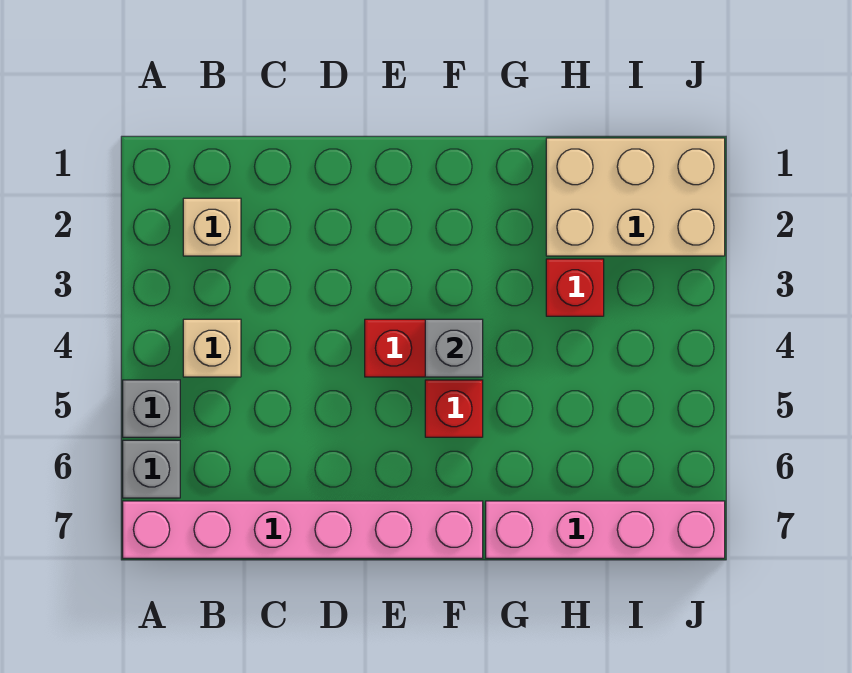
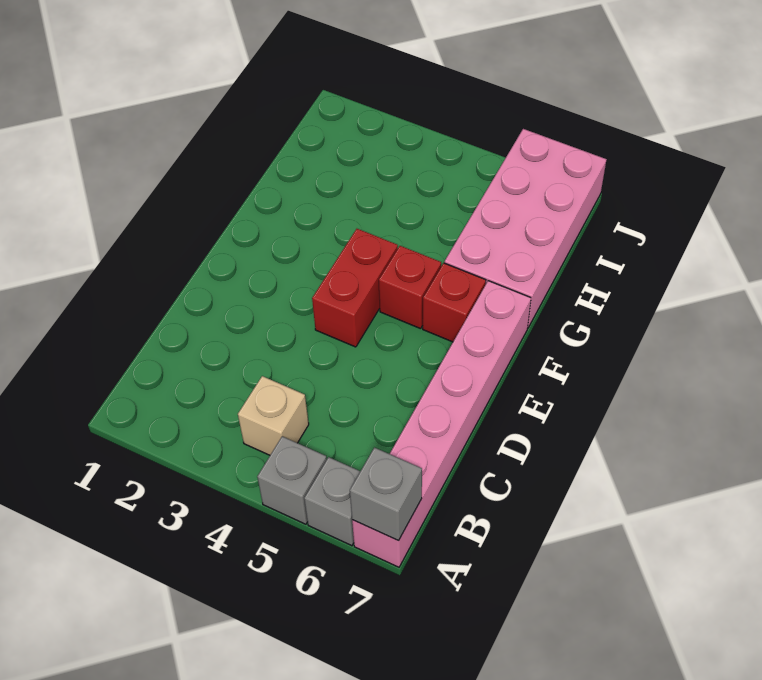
tan 1x1 brick [183,198,241,256] -> none
grey 1x1 brick [425,319,483,377] -> grey 1x1 brick moved to [350,448,422,541]
pink 1x4 brick [486,501,725,558] -> pink 2x4 brick [444,129,607,327]
tan 2x3 brick [546,138,725,256] -> none
red 1x1 brick [546,259,604,316] -> red 1x1 brick moved to [423,263,486,342]

